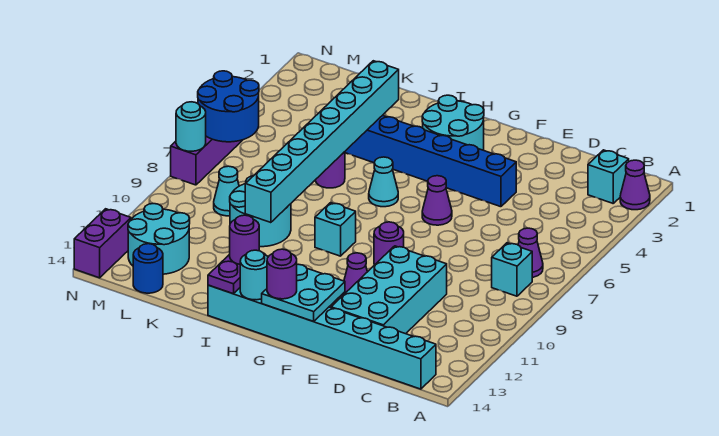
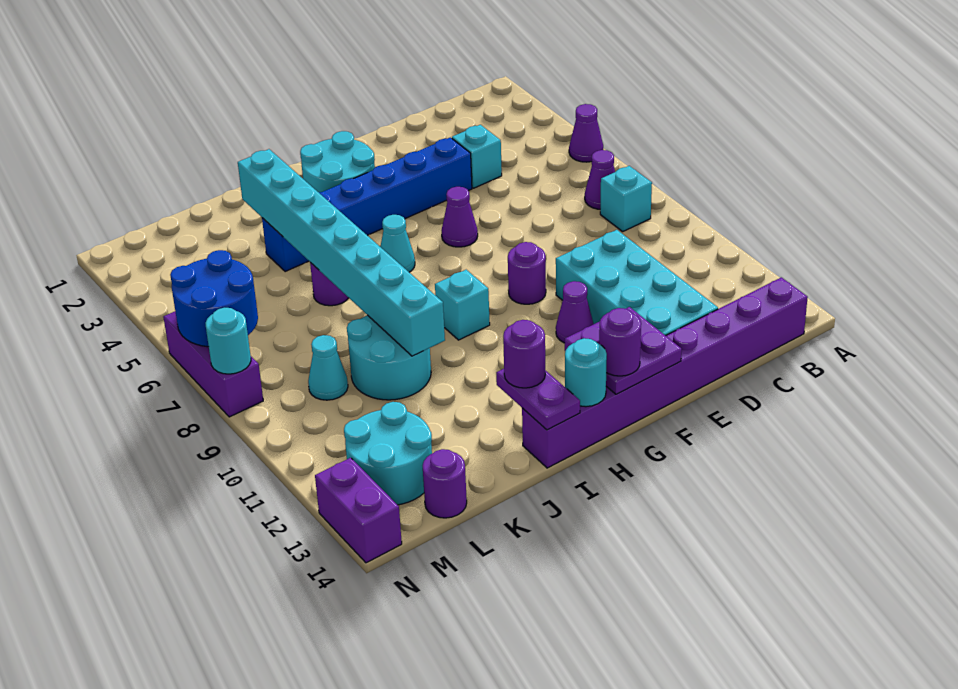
purple 1x1 cone [620,160,650,210] -> purple 1x1 cone moved to [569,104,603,162]
cyan 1x1 brick [588,150,629,203] -> cyan 1x1 brick moved to [452,125,502,188]
cyan 1x8 brick [208,285,436,389] -> purple 1x8 brick [522,277,808,468]
cyan 2x2 plate [262,264,345,322] -> purple 2x2 plate [565,307,682,394]
blue 1x1 round brick [133,244,163,293] -> purple 1x1 round brick [423,449,467,518]

